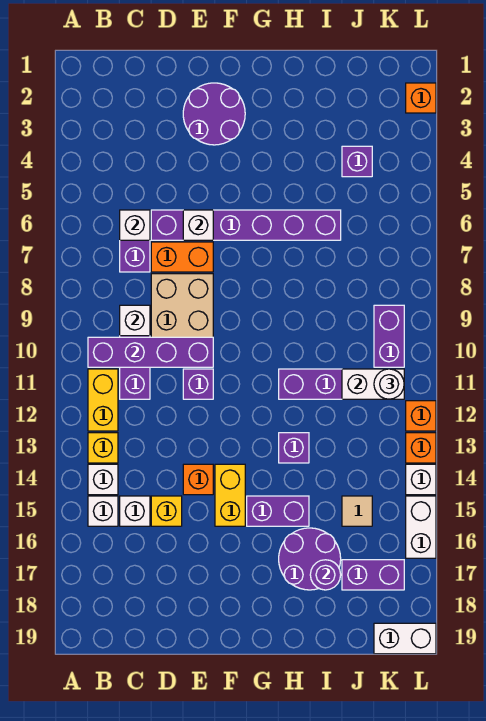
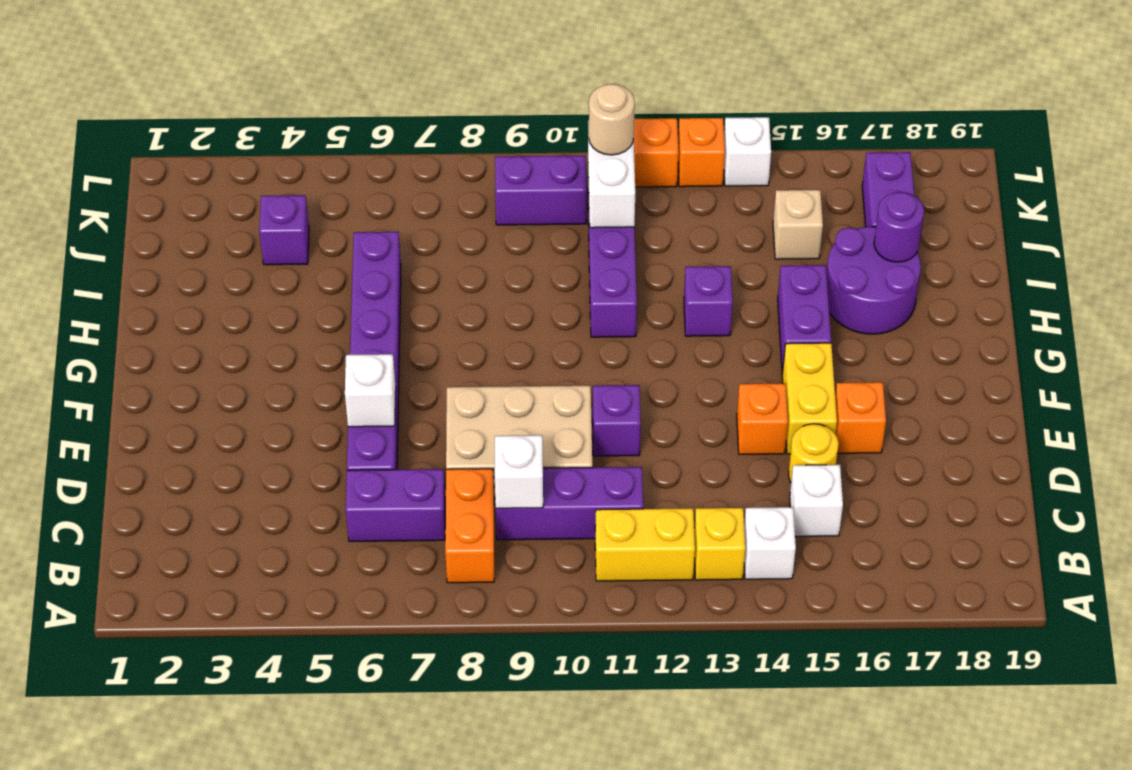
purple 1x4 brick [88,337,213,367] -> none
white 1x1 brick [88,496,118,526] -> none
white 1x1 brick [120,210,150,240] -> none
orange 1x2 brick [151,242,213,272] -> orange 1x2 brick moved to [445,469,494,583]
yellow 1x1 brick [151,496,182,526] -> yellow 1x1 round brick [788,424,839,482]
purple 2x2 round brick [183,83,245,145] -> none
yellow 1x2 brick [215,464,245,526] -> yellow 1x2 brick turned to [782,343,837,454]
tan 1x1 tile [342,496,372,526] -> tan 1x1 brick [773,190,823,259]
white 1x1 round brick [374,369,404,399] -> tan 1x1 round brick [588,84,635,155]
white 1x2 brick [374,623,436,654] -> none
orange 1x1 brick [406,83,436,113] -> orange 1x1 brick moved to [835,382,886,453]
white 1x2 brick [406,496,436,558] -> none

